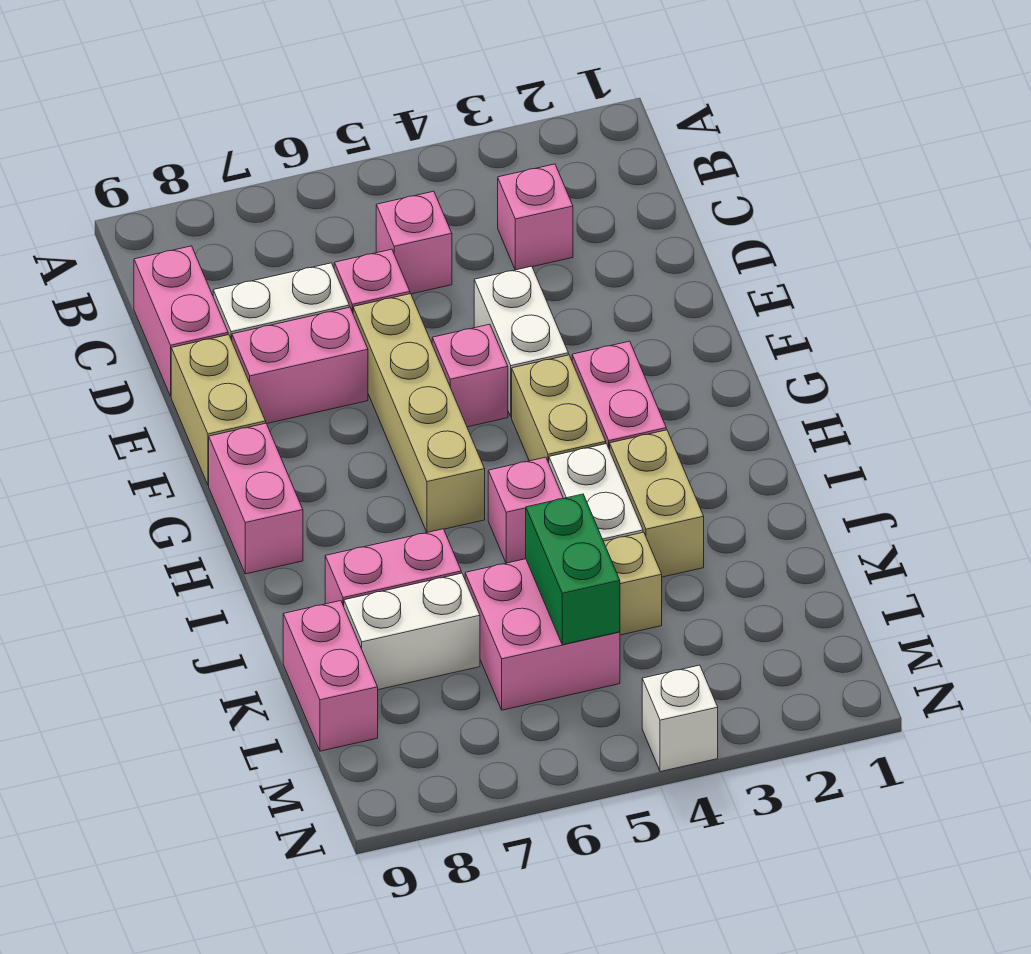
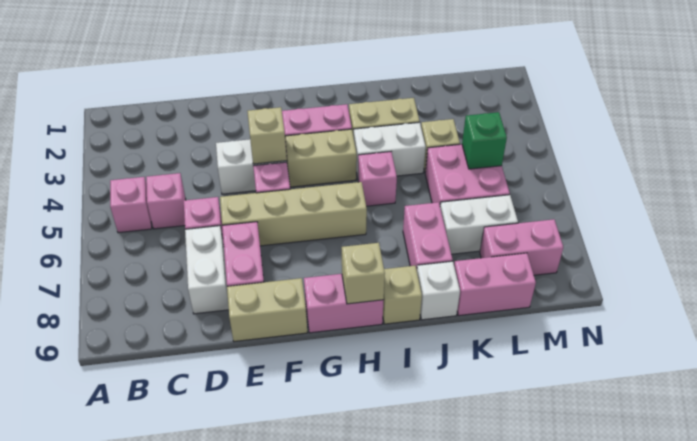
pink 1x1 brick [498,164,573,270] -> pink 1x1 brick moved to [110,177,152,233]
pink 1x2 brick [134,246,228,396] -> pink 1x2 brick moved to [480,219,563,275]
none -> tan 1x1 brick [247,107,287,164]
none -> tan 1x1 brick [341,243,385,304]
none -> tan 1x1 brick [383,266,422,324]
green 1x2 brick [526,494,620,645] -> green 1x1 brick [462,112,507,169]
white 1x2 brick [344,573,480,690] -> white 1x2 brick turned to [440,195,518,254]
white 1x1 brick [642,665,718,772] -> white 1x1 brick moved to [417,261,460,320]

